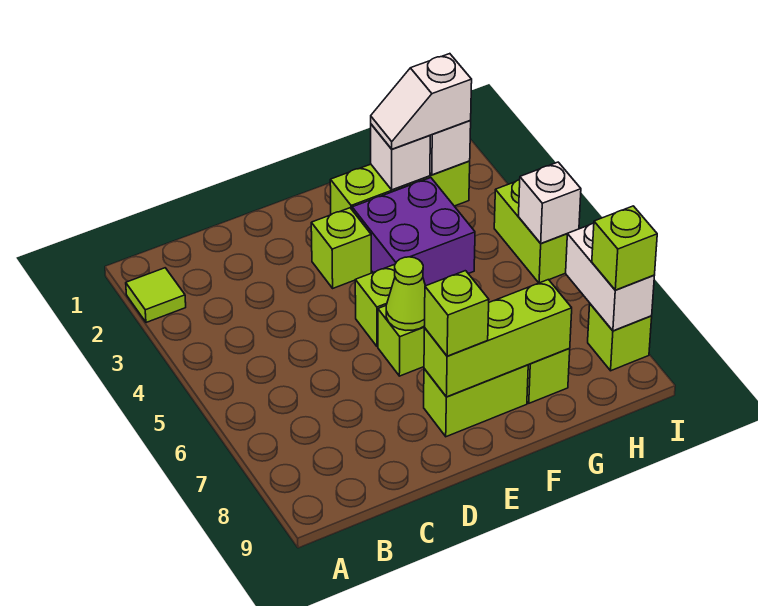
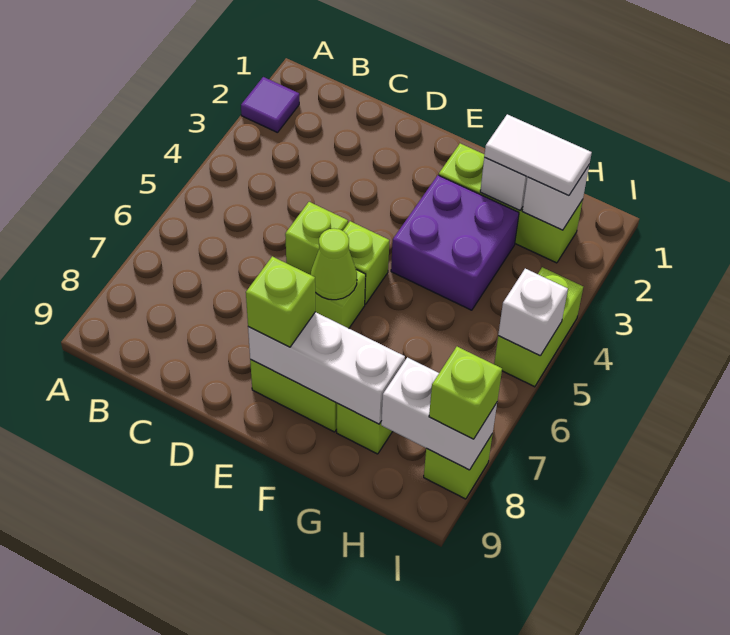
lime 1x1 tile [126,268,186,323] -> purple 1x1 tile [241,77,299,133]
lime 1x1 brick [311,208,371,288] -> lime 1x1 brick moved to [285,202,348,275]
lime 1x3 brick [424,280,572,397] -> white 1x3 brick [248,312,405,424]
white 1x2 slope [371,54,472,149] -> white 1x2 tile [484,114,592,195]
white 1x2 brick [566,223,654,331] -> white 1x2 brick turned to [381,357,497,470]

